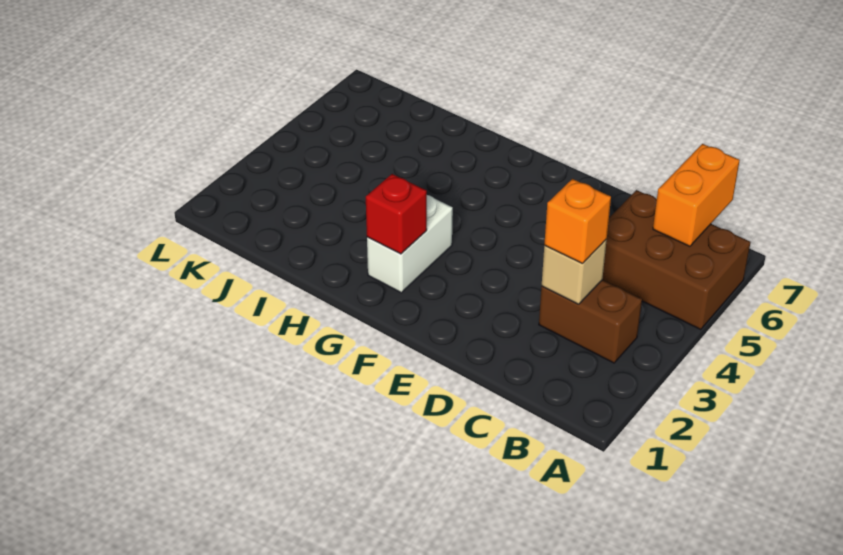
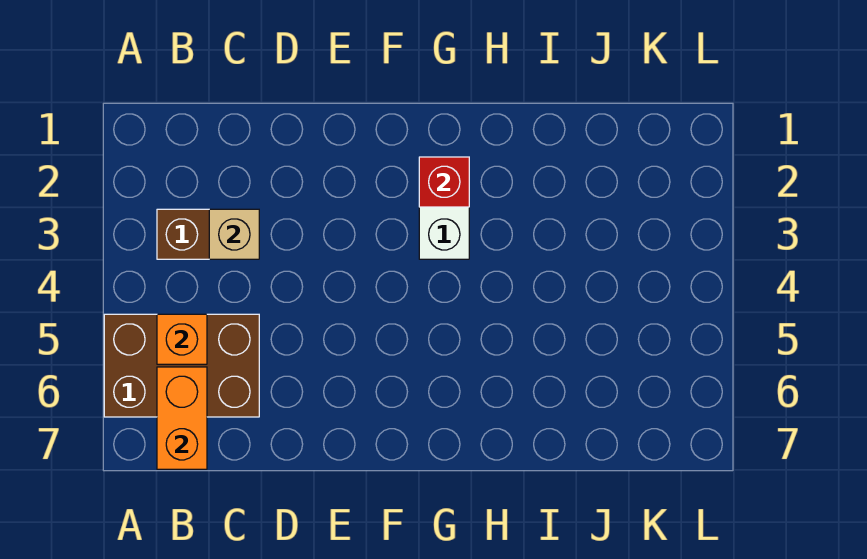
orange 1x1 brick [544,179,611,264] -> orange 1x1 brick moved to [157,314,207,364]

